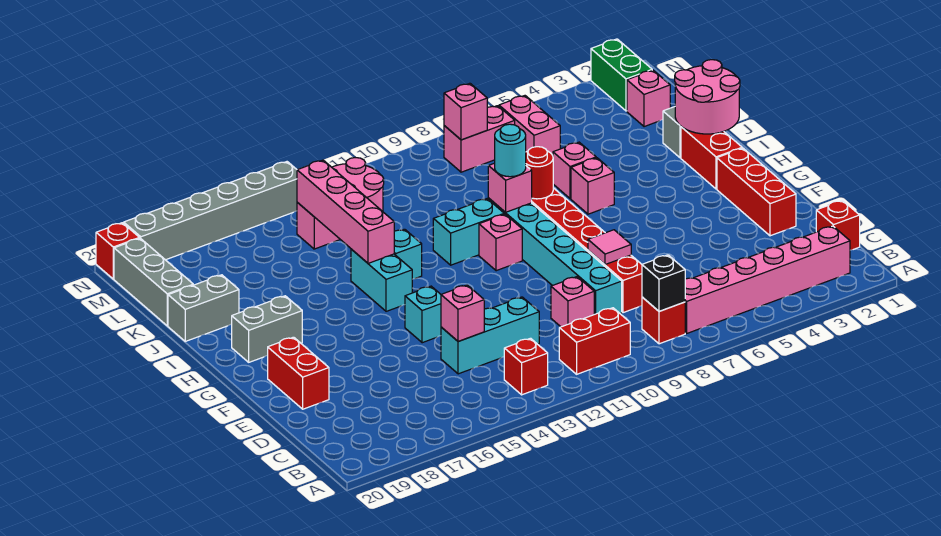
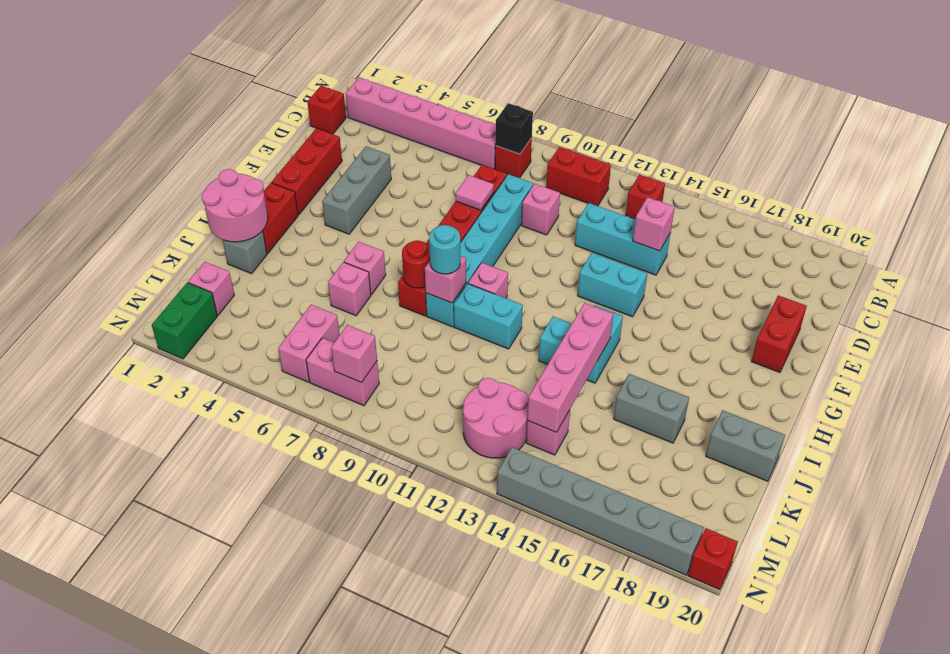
cyan 1x1 brick [405,286,441,343] -> cyan 1x2 brick [578,253,647,317]
grey 1x2 brick [232,296,302,362] -> grey 1x2 brick moved to [614,374,689,443]
grey 1x3 brick [114,238,193,326] -> grey 1x3 brick moved to [322,146,391,234]

